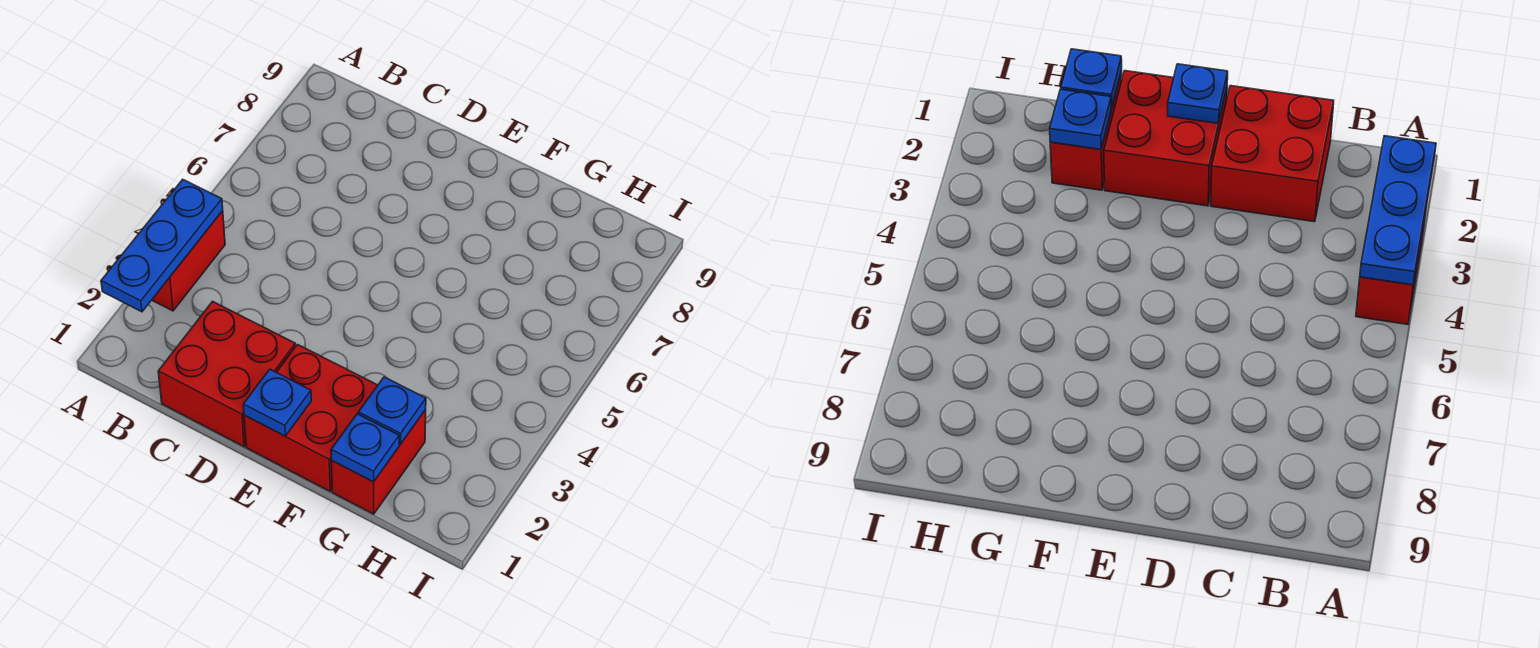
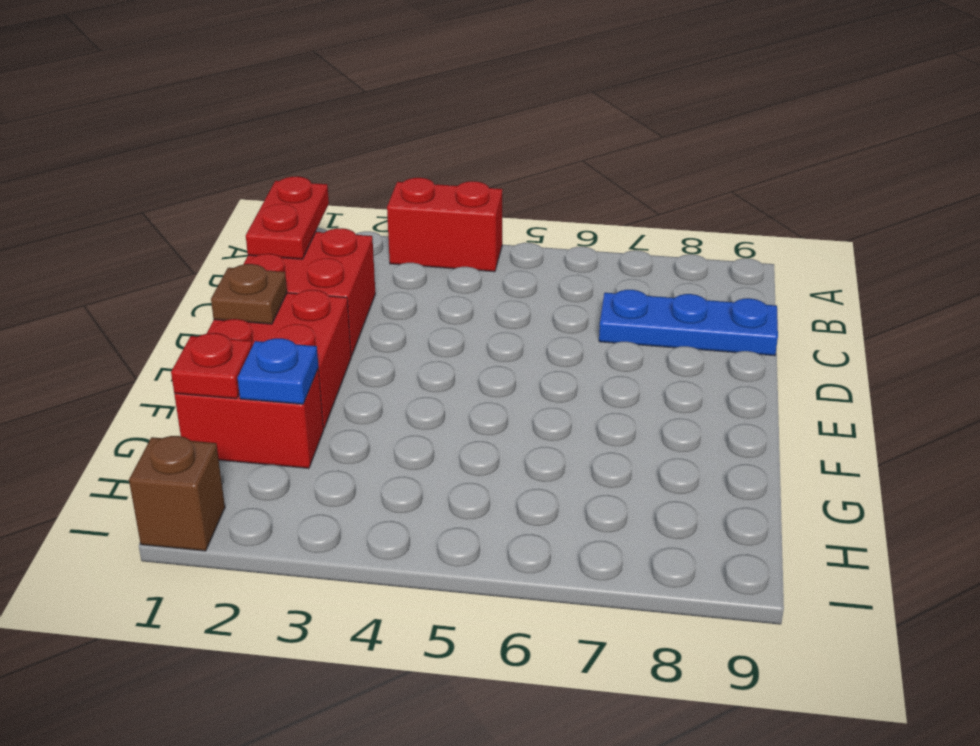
blue 1x3 plate [101,179,223,312] -> blue 1x3 plate moved to [599,290,778,356]
none -> red 1x2 plate [246,176,329,259]
blue 1x1 plate [243,369,311,436] -> brown 1x1 plate [211,264,287,324]
blue 1x1 plate [331,414,399,482] -> red 1x1 plate [171,333,252,399]
none -> brown 1x1 brick [129,436,225,551]

